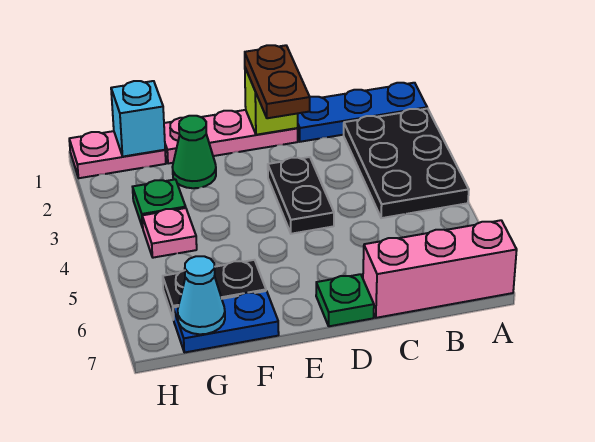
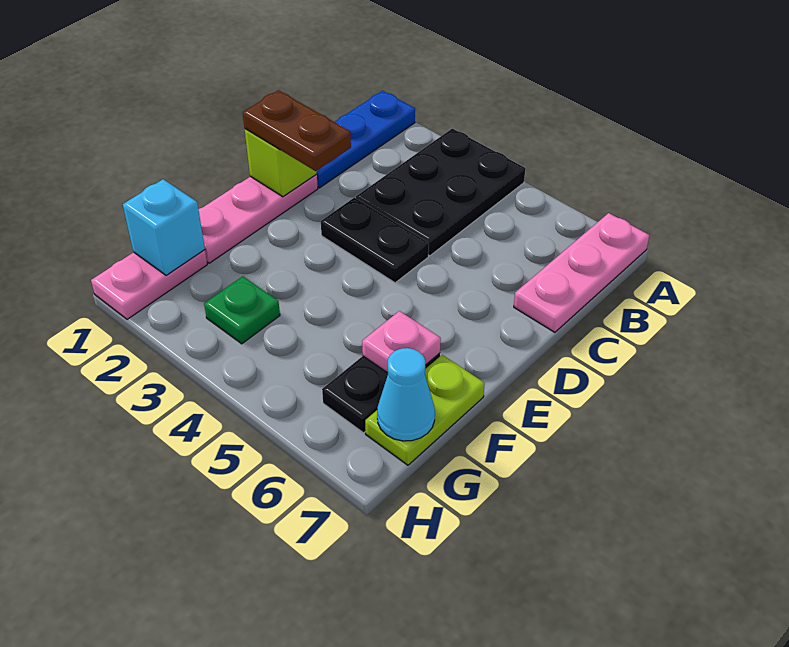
black 2x3 plate [344,109,469,218] -> black 2x3 plate turned to [356,128,526,256]
pink 1x3 brick [363,220,517,318] -> pink 1x3 plate [514,213,650,332]
green 1x1 plate [316,274,374,326] -> none
green 1x1 cone [173,116,216,188] -> none
blue 1x2 plate [173,291,279,353] -> lime 1x2 plate [365,355,485,465]
pink 1x1 plate [142,208,197,258] -> pink 1x1 plate moved to [362,311,441,373]

